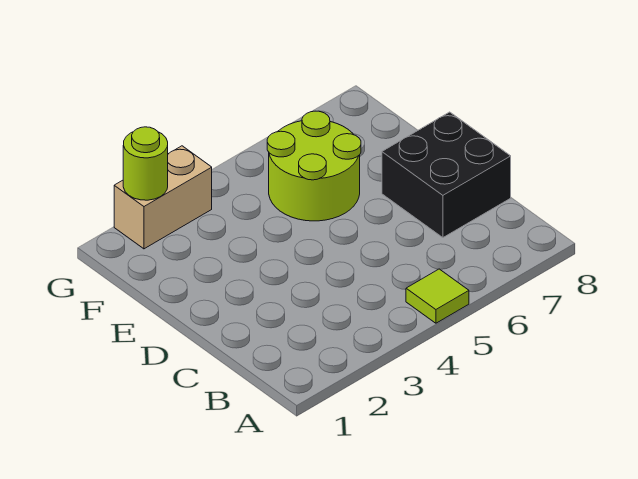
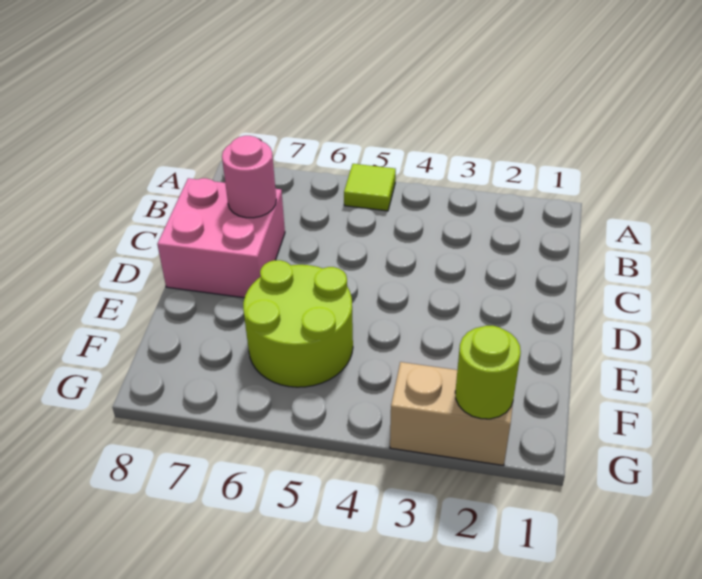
black 2x2 brick [382,112,511,238] -> pink 2x2 brick [157,178,285,298]
none -> pink 1x1 round brick [222,136,276,218]

